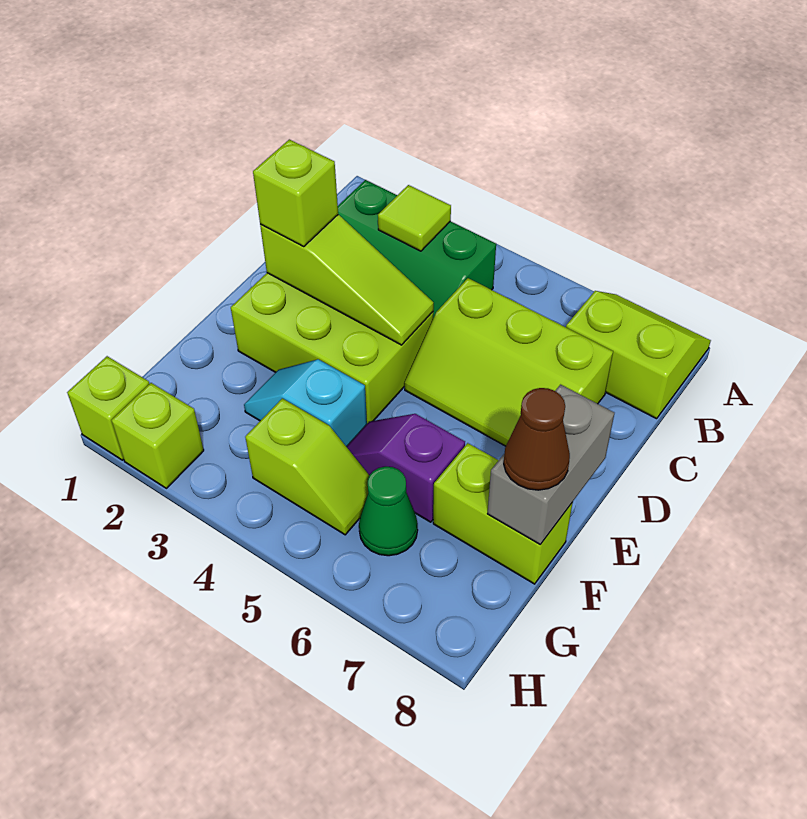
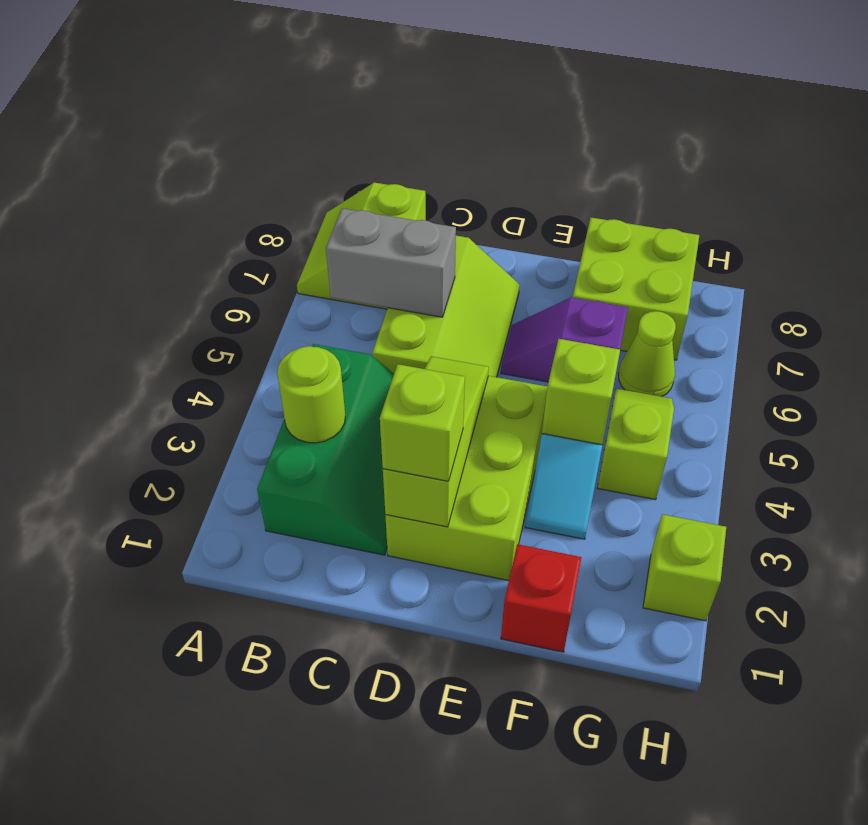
lime 1x1 tile [378,185,451,251] -> lime 1x1 round brick [277,346,345,443]
grey 1x2 brick [488,385,614,544] -> grey 1x2 brick moved to [326,208,456,317]
none -> red 1x1 brick [501,544,582,652]
purple 1x2 slope [346,414,465,522] -> purple 1x2 slope turned to [501,297,628,382]
lime 1x2 brick [433,443,573,584] -> lime 2x2 brick [573,218,699,360]
brown 1x1 cone [504,388,570,490] -> none
green 1x1 cone [359,467,418,556] -> lime 1x1 cone [619,311,676,397]
lime 1x1 brick [67,356,149,460] -> lime 1x1 brick moved to [542,339,620,445]

